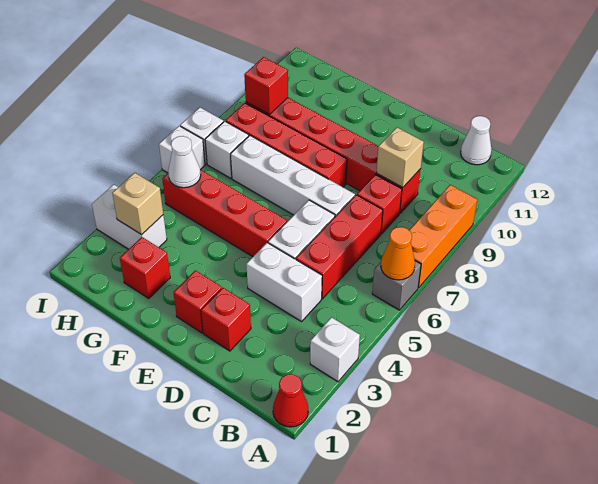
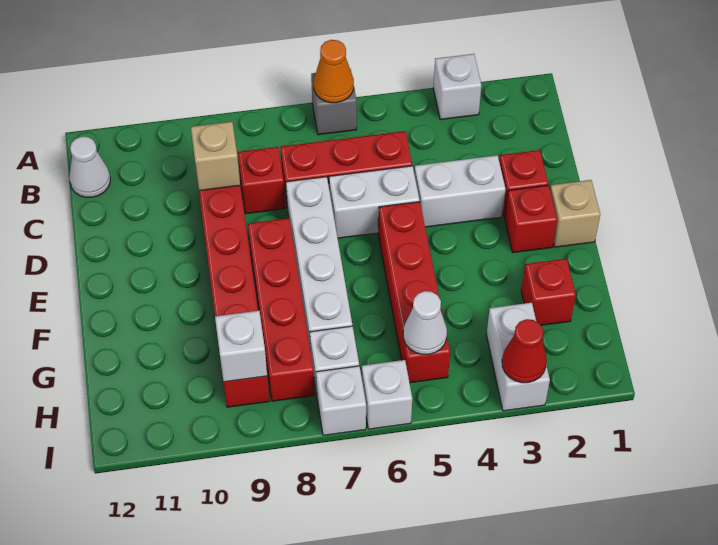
red 1x1 cone [273,374,308,427] -> red 1x1 cone moved to [502,319,547,383]
orange 1x3 brick [409,185,477,288] -> none
white 1x2 brick [246,243,322,322] -> white 1x2 brick turned to [414,155,506,227]
tan 1x1 brick [112,173,163,235] -> tan 1x1 brick moved to [550,180,600,247]
red 1x1 brick [244,57,288,114] -> white 1x1 brick [215,311,267,382]

